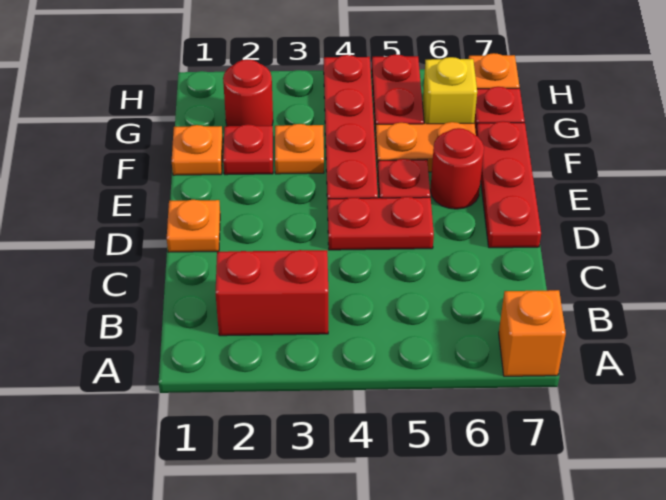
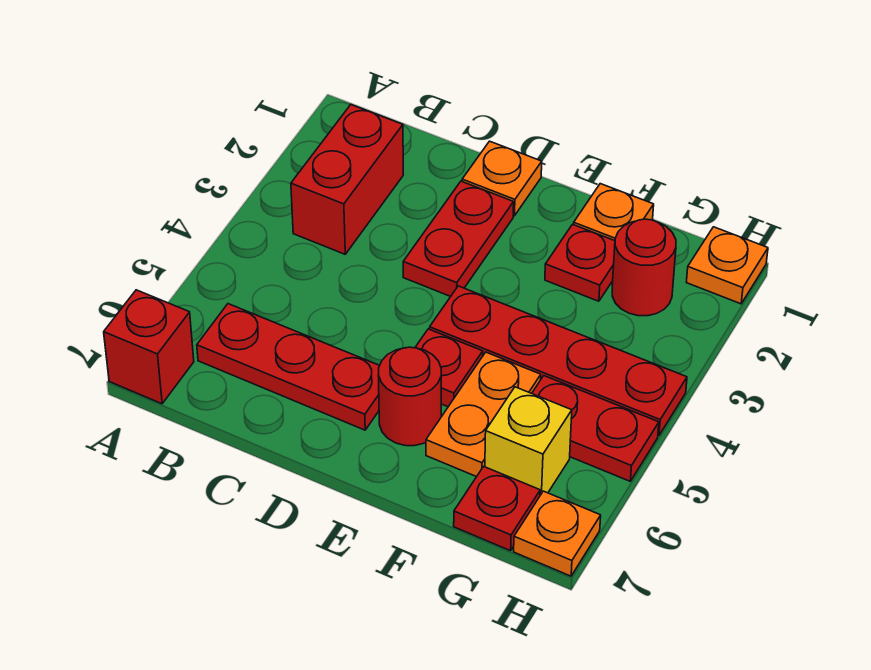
orange 1x1 brick [499,290,566,376] -> red 1x1 brick [104,290,194,404]
red 1x2 plate [328,197,434,250] -> red 1x2 plate moved to [403,181,514,297]
red 1x3 plate [476,121,541,248] -> red 1x3 plate moved to [197,304,380,430]
orange 1x1 plate [275,124,324,174] -> orange 1x1 plate moved to [686,227,768,304]

